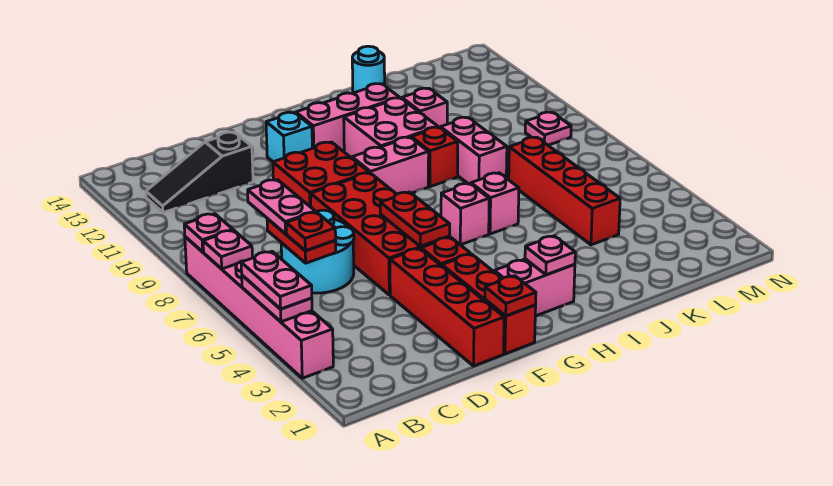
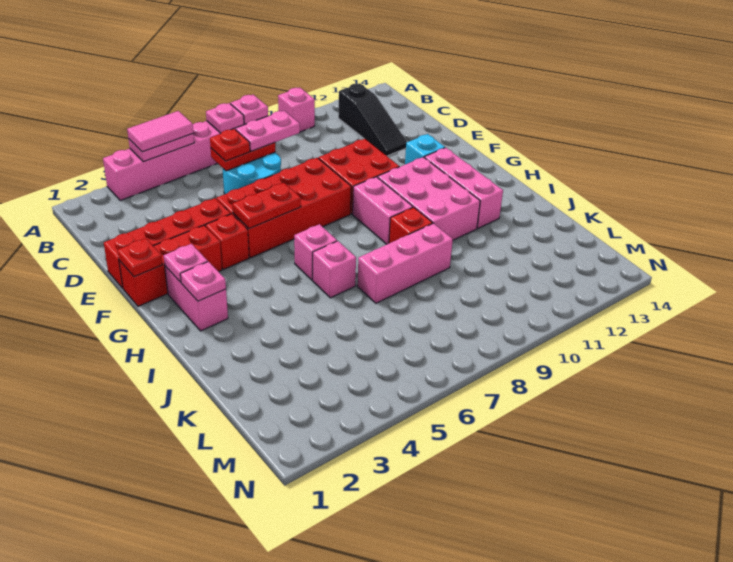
pink 1x2 plate [241,251,312,309] -> pink 1x2 tile [127,111,193,152]
black 1x3 slope [146,132,253,213] -> black 1x3 slope turned to [338,83,407,156]
pink 2x2 brick [344,98,438,158] -> pink 2x3 brick [378,157,480,240]
pink 1x2 brick [440,117,507,184] -> pink 1x3 brick [357,223,453,303]
pink 1x1 brick [402,88,447,128] -> pink 1x1 brick moved to [278,87,315,132]
cyan 1x1 round brick [352,46,385,93] -> none
red 1x4 brick [509,137,620,245] -> none
pink 1x1 plate [525,112,571,145] -> pink 1x1 plate moved to [164,244,208,282]

